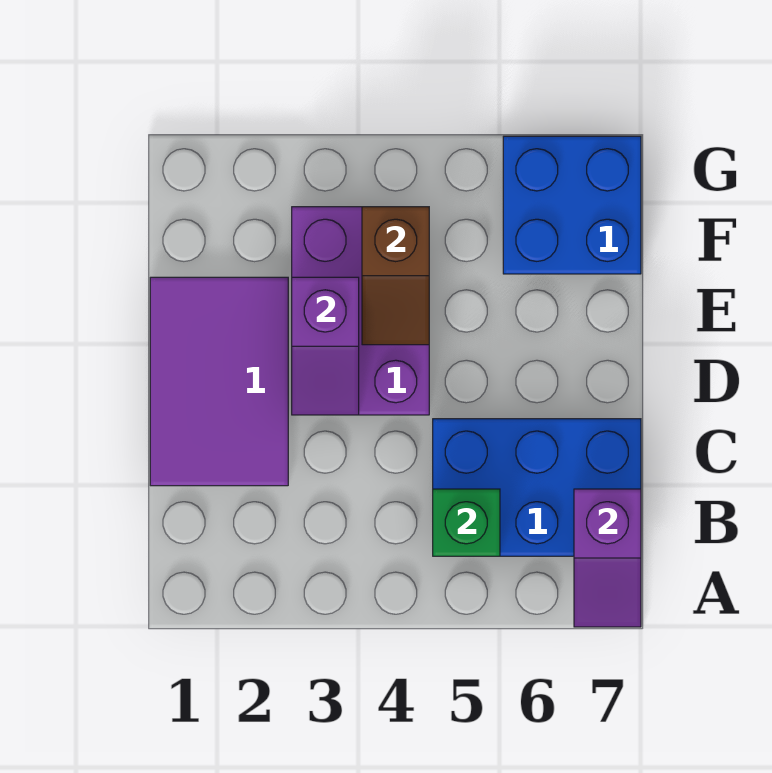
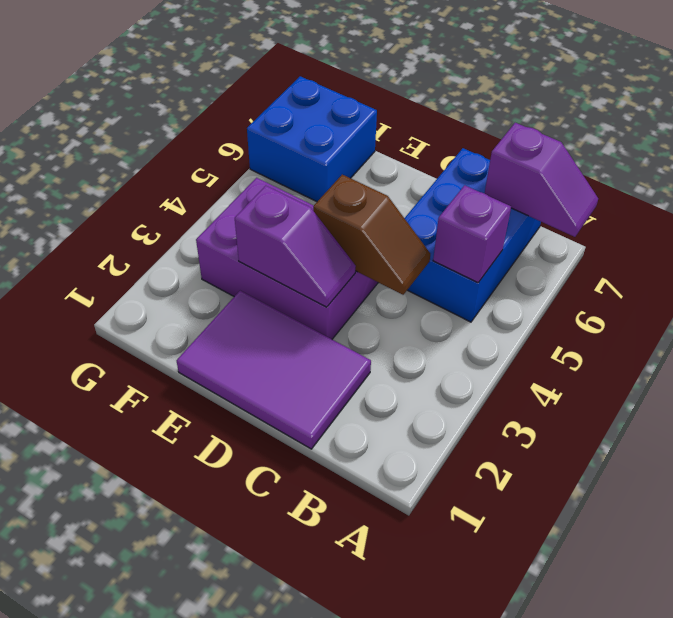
green 1x1 brick [433,489,500,556] -> purple 1x1 brick [433,185,511,283]
brown 1x2 slope [362,207,429,345] -> brown 1x2 slope moved to [313,175,430,295]

